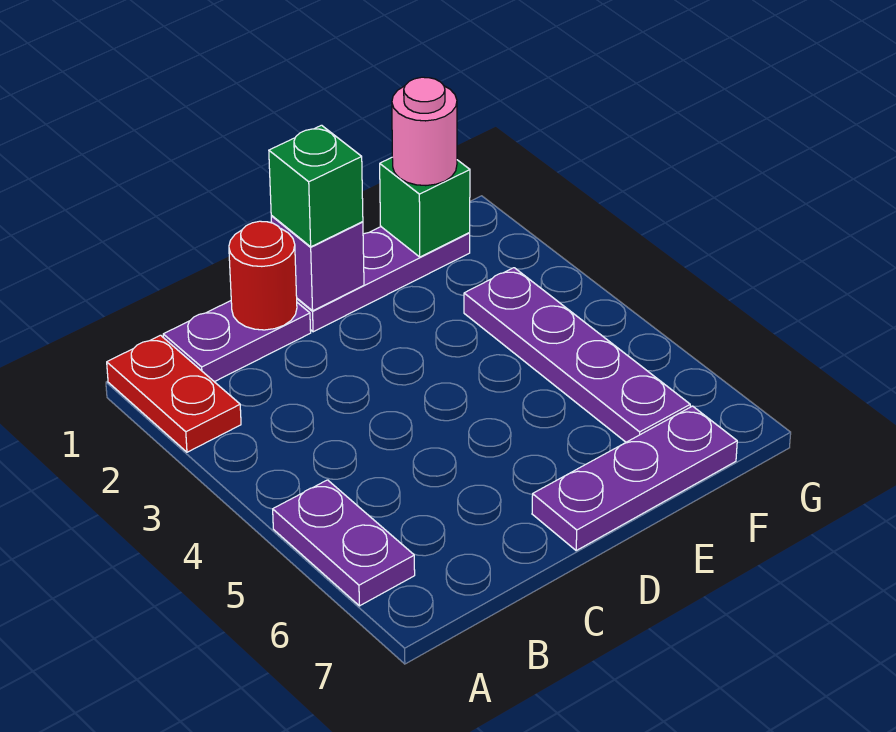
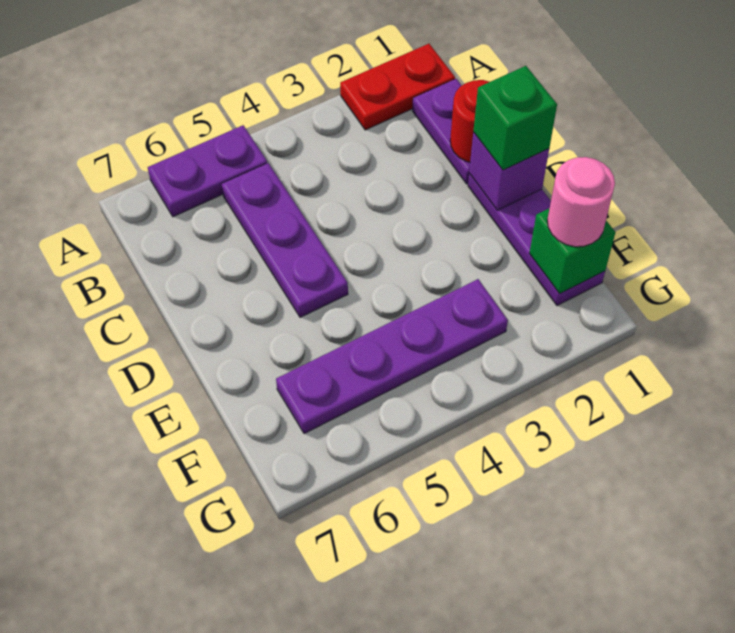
purple 1x3 plate [532,406,737,550] -> purple 1x3 plate moved to [222,163,348,317]

